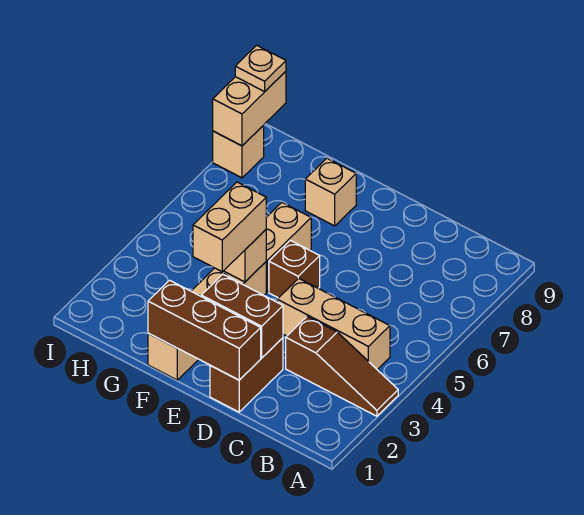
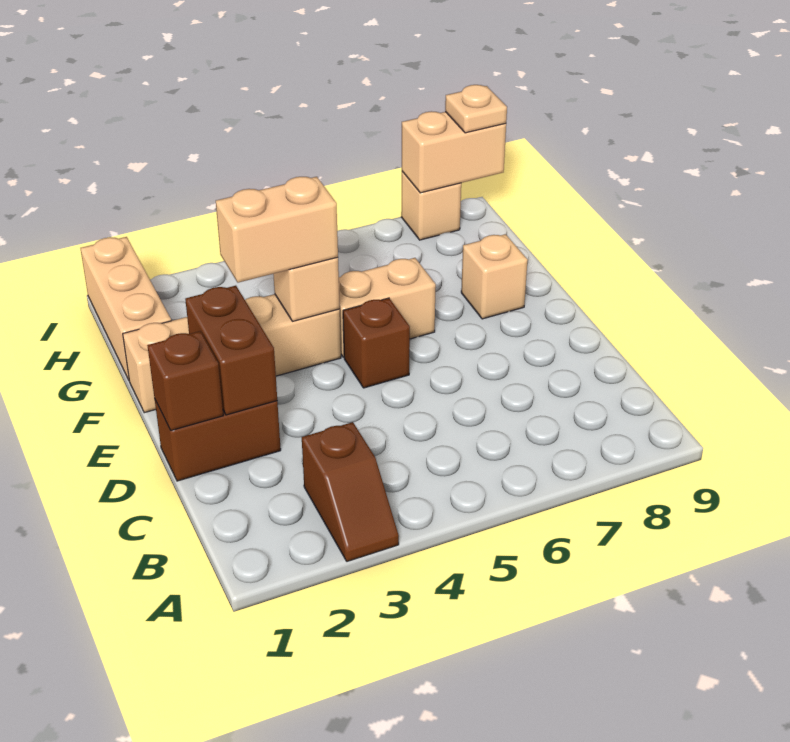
brown 1x3 slope [286,317,398,416] -> brown 1x2 slope [302,422,399,561]
tan 1x3 brick [277,278,390,370] -> tan 1x3 brick moved to [81,237,171,380]
brown 1x3 brick [148,280,261,380] -> brown 1x1 brick [147,331,223,430]

